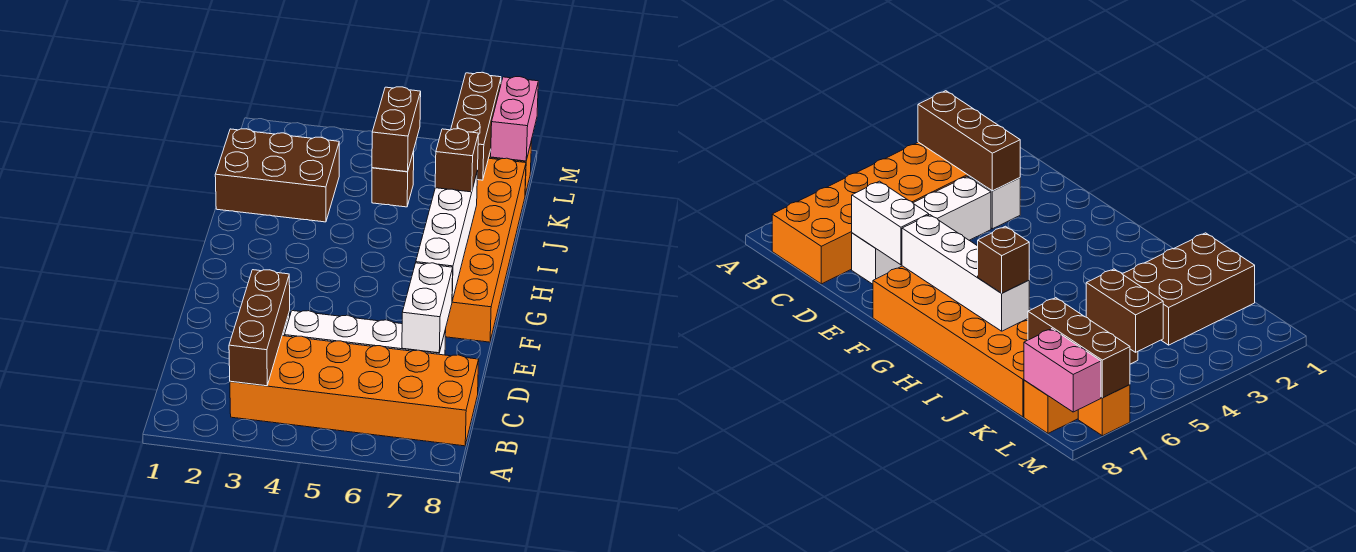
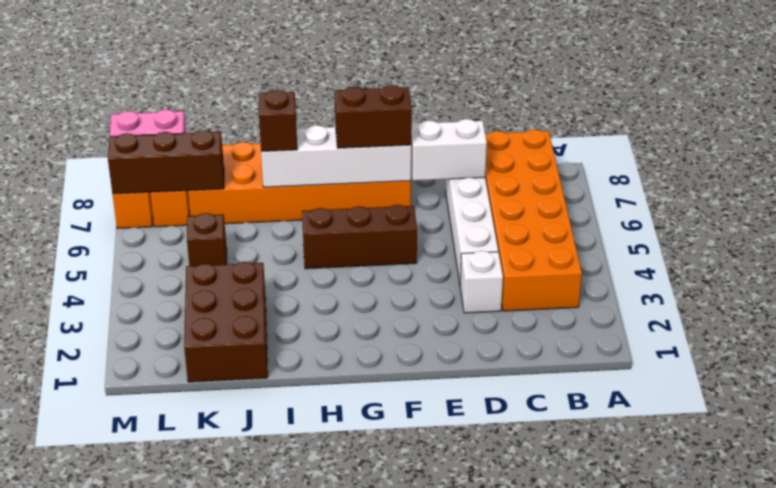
brown 1x3 brick [229,270,290,386] -> brown 1x3 brick moved to [302,205,417,269]
brown 1x2 brick [372,87,421,172] -> brown 1x2 brick moved to [335,85,412,148]

